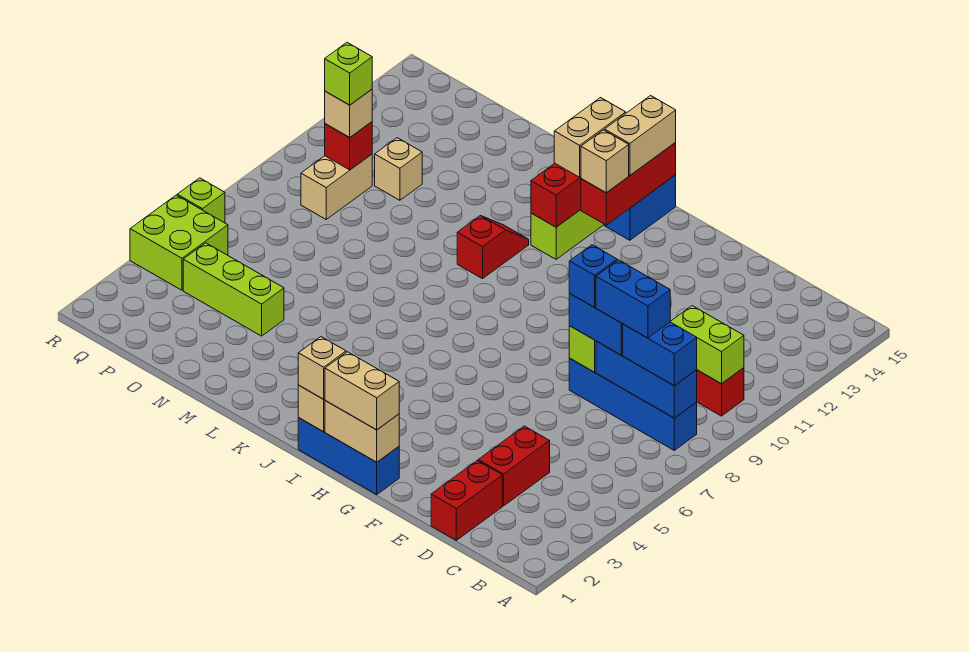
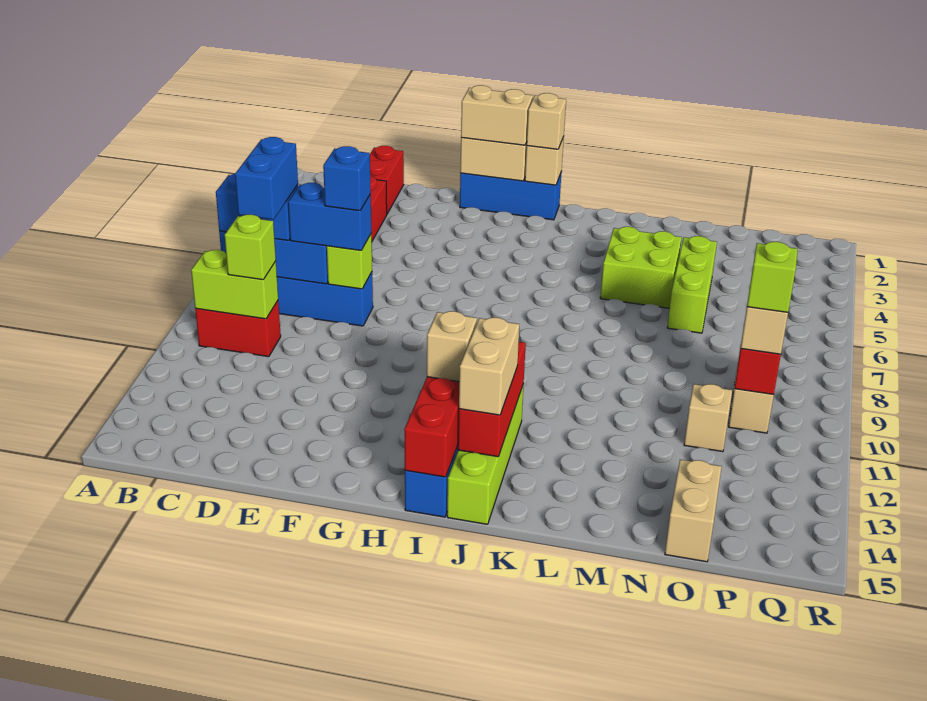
blue 1x2 brick [596,260,670,338] -> blue 1x2 brick turned to [235,137,298,219]
tan 1x2 brick [605,96,676,175] -> tan 1x2 brick moved to [665,460,722,562]
red 1x2 slope [457,216,529,279] -> none
lime 1x3 brick [183,243,284,336] -> lime 1x3 brick turned to [667,236,717,333]
lime 2x2 brick [130,195,228,290] -> lime 2x2 brick moved to [600,227,682,308]
lime 1x1 brick [177,178,225,223] -> lime 1x1 brick moved to [225,215,276,280]

